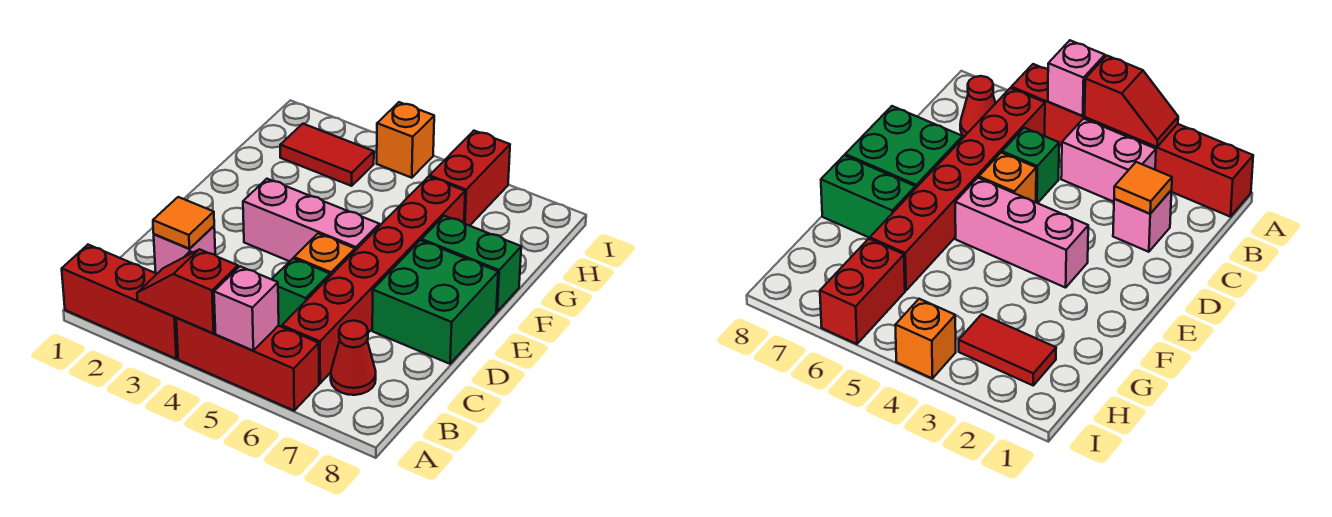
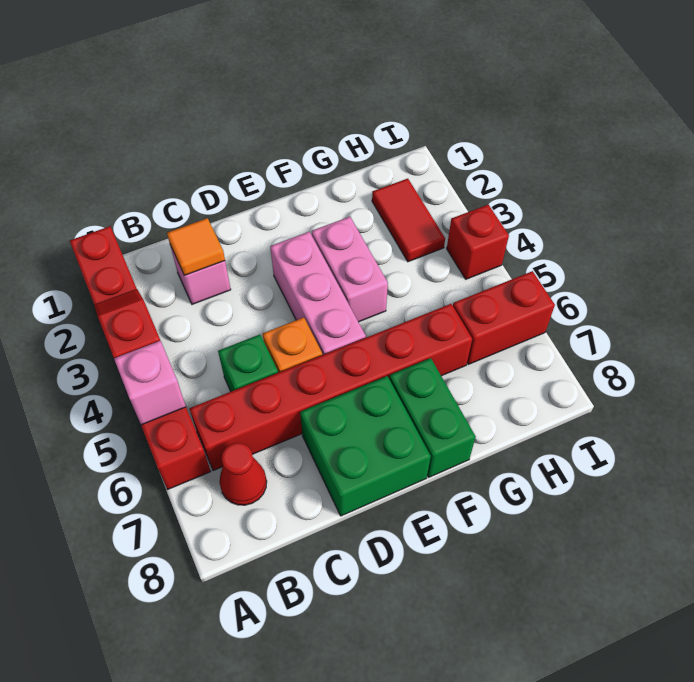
pink 1x2 brick [1061,119,1156,202] -> pink 1x2 brick moved to [312,217,388,322]
orange 1x1 brick [377,102,434,178] -> red 1x1 brick [447,205,509,279]

